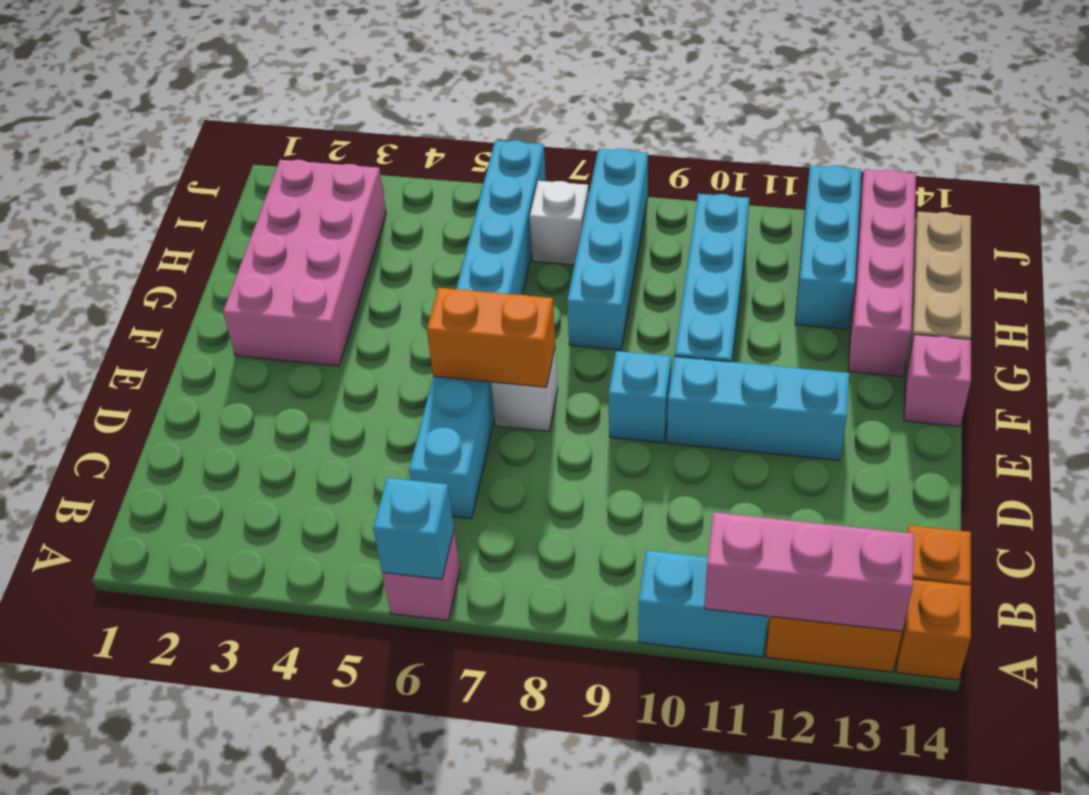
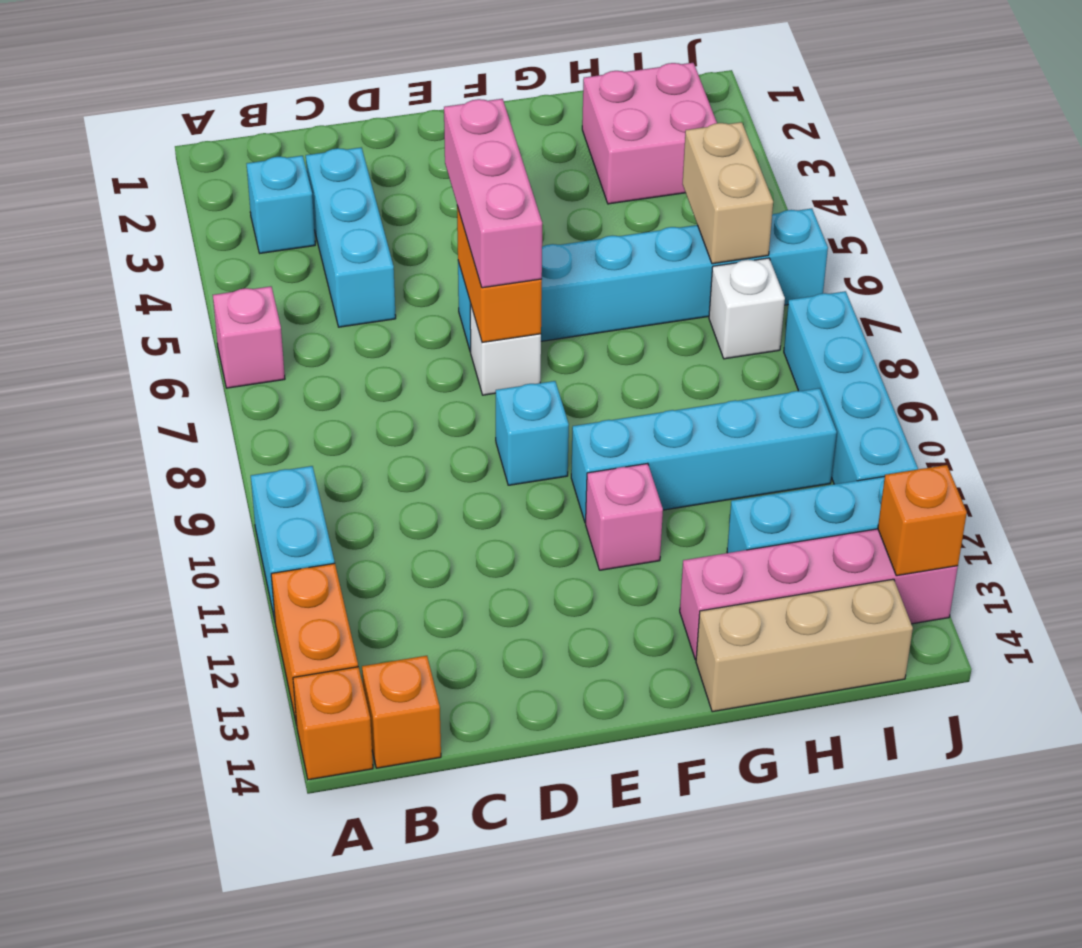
cyan 1x1 brick [373,478,454,579] -> cyan 1x1 brick moved to [247,156,315,253]
pink 1x3 brick [704,512,914,631] -> pink 1x3 brick moved to [444,99,542,288]
cyan 1x8 brick [409,140,546,519] -> cyan 1x6 brick [458,209,828,352]
cyan 1x3 brick [667,357,849,461] -> cyan 1x3 brick moved to [306,148,396,327]
pink 2x4 brick [223,160,386,366] -> pink 2x2 brick [582,63,717,204]
pink 1x1 brick [904,334,971,426] -> pink 1x1 brick moved to [586,463,663,570]
cyan 1x4 brick [567,149,648,350] -> cyan 1x4 brick turned to [784,291,918,484]
none -> tan 1x2 brick [683,122,773,264]
none -> orange 1x1 brick [878,465,967,576]

